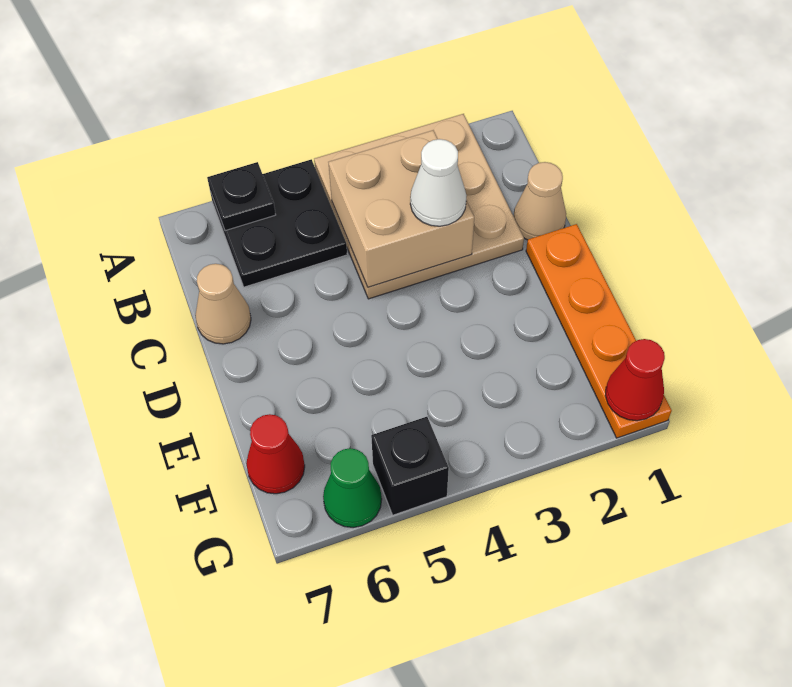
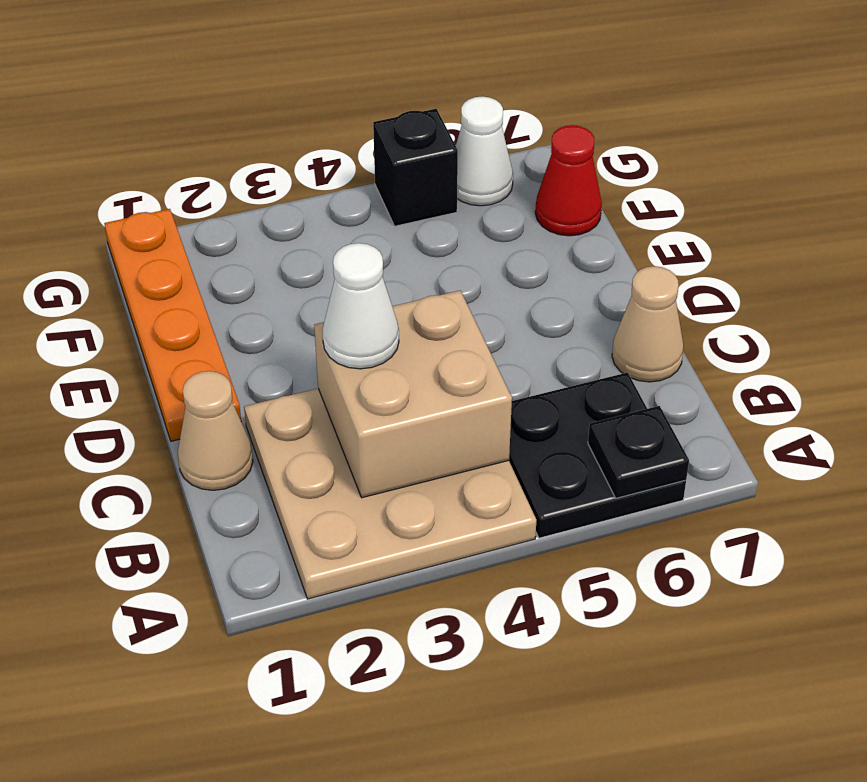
red 1x1 cone [605,339,665,421] -> none
green 1x1 cone [323,448,382,528] -> white 1x1 cone [456,96,513,206]

